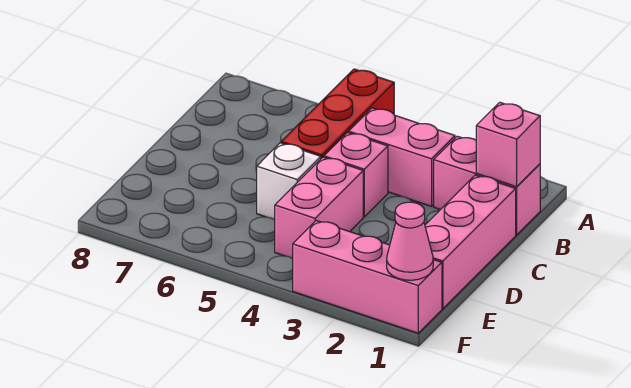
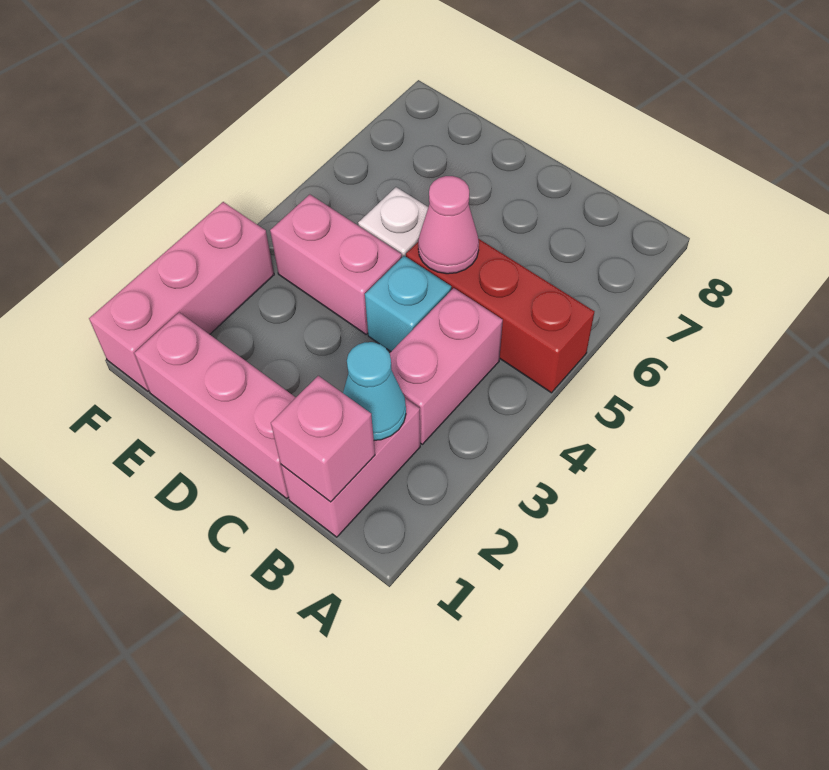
none -> cyan 1x1 cone [343,342,406,440]
pink 1x1 brick [324,133,388,217] -> cyan 1x1 brick [365,256,451,352]
pink 1x1 cone [387,202,433,280] -> pink 1x1 cone moved to [418,176,479,274]

